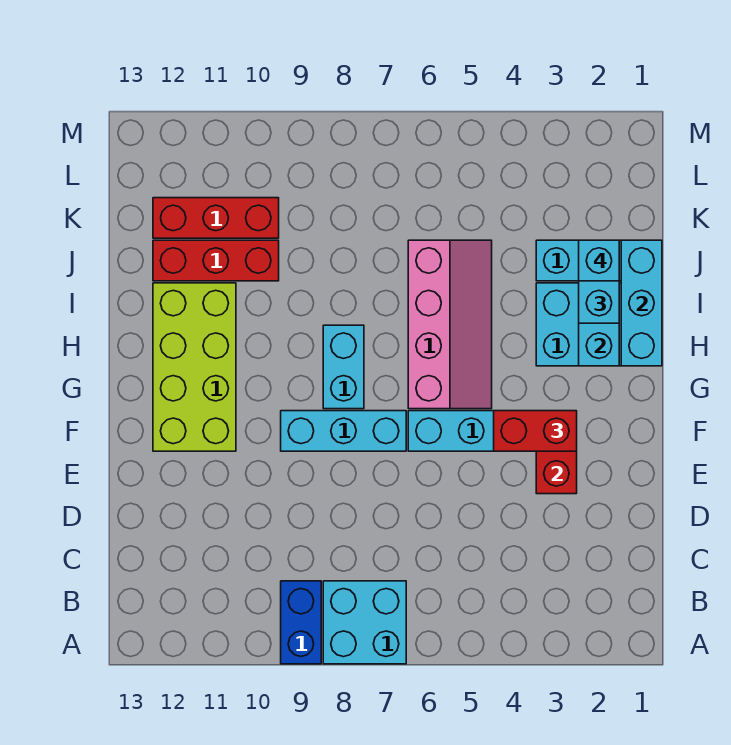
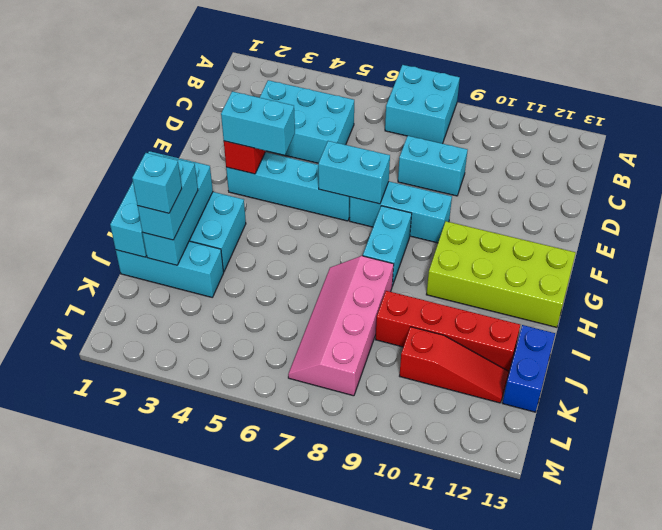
blue 1x2 brick [281,581,321,664] -> blue 1x2 brick moved to [503,325,555,412]
none -> cyan 2x3 brick [260,80,354,163]
none -> cyan 1x2 brick [398,136,468,196]
red 1x2 brick [494,411,577,451] -> cyan 1x2 brick [221,91,295,155]
none -> cyan 1x2 brick [318,141,390,204]
lime 2x4 brick [153,283,236,451] -> lime 2x4 brick turned to [426,221,576,327]
pink 2x4 slope [408,240,492,409] -> pink 2x4 slope moved to [288,256,394,396]
red 1x3 brick [153,240,279,281] -> red 1x4 brick [376,291,520,371]
red 1x3 brick [153,198,279,238] -> red 1x3 slope [400,327,509,403]

